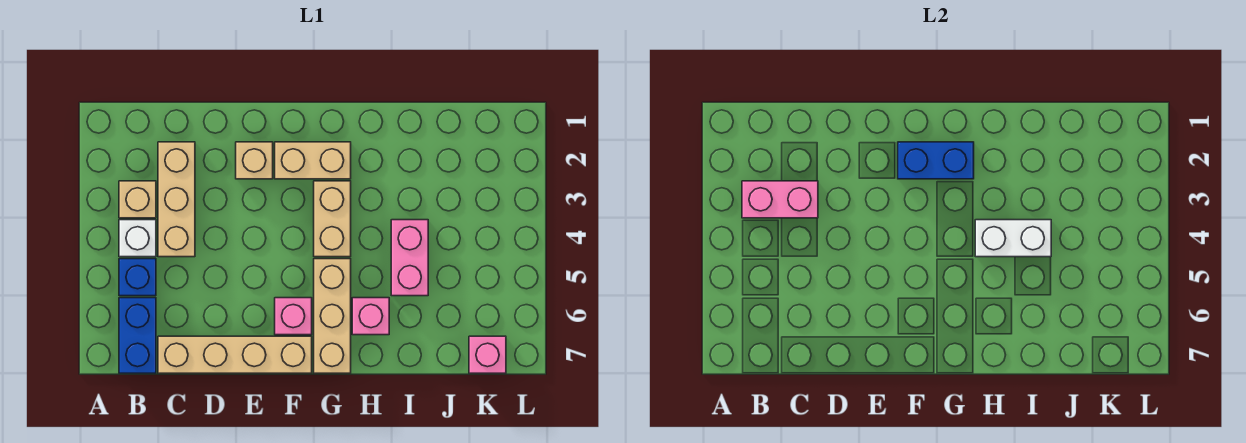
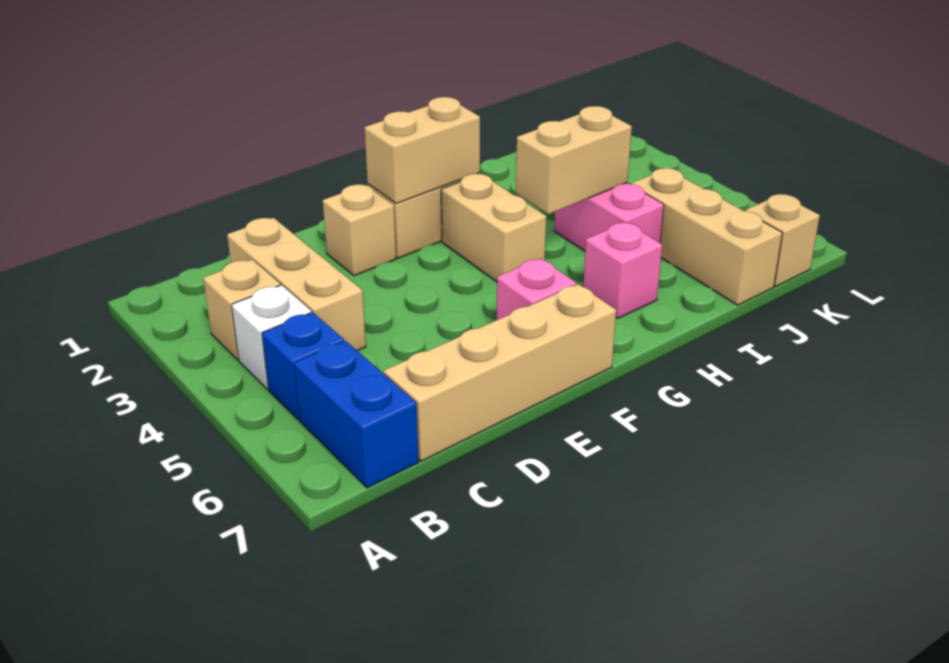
pink 1x2 brick [742,181,818,218] -> none
blue 1x2 brick [898,142,974,179] -> tan 1x2 brick [365,97,480,203]
tan 1x3 brick [314,259,351,373] -> tan 1x3 brick moved to [631,168,782,305]
white 1x2 brick [975,220,1051,257] -> tan 1x2 brick [516,106,632,214]
pink 1x1 brick [469,336,506,373] -> tan 1x1 brick [745,194,820,286]

